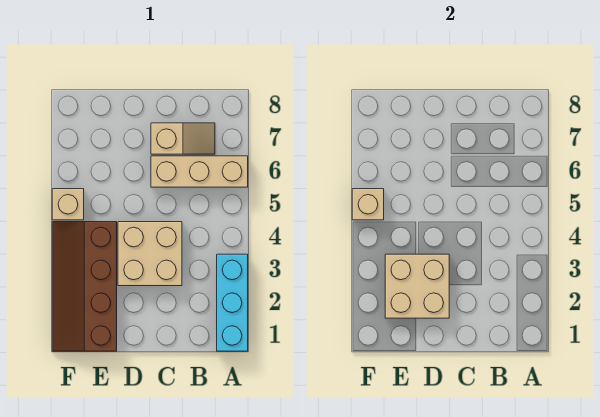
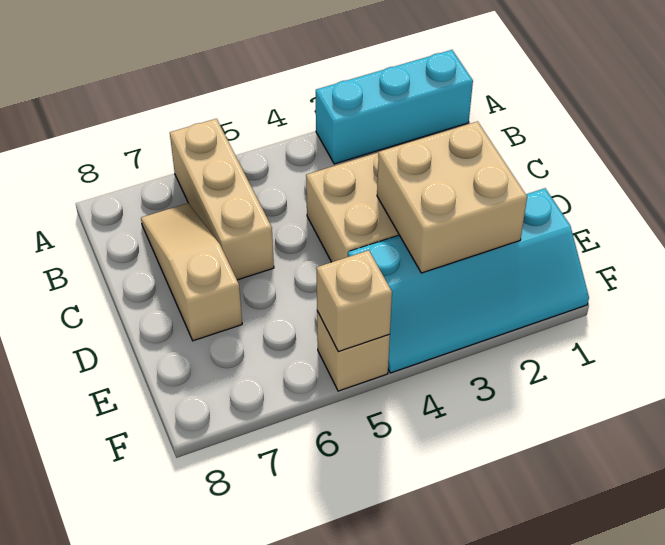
tan 1x2 slope [151,123,215,154] -> tan 1x3 slope [141,203,242,341]
brown 2x4 slope [52,222,117,351] -> cyan 2x4 slope [348,188,589,373]

